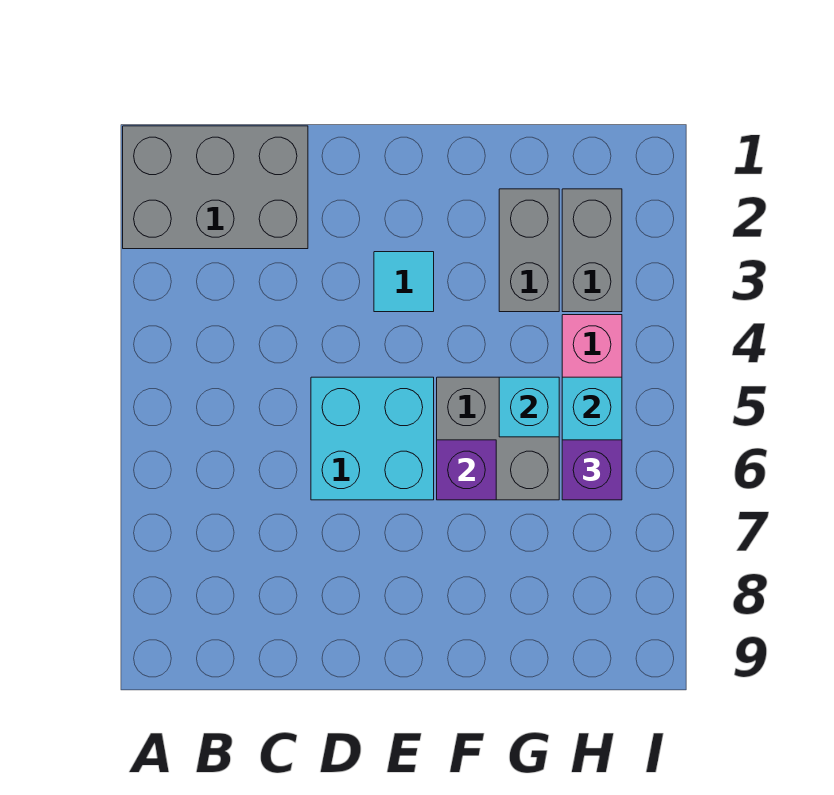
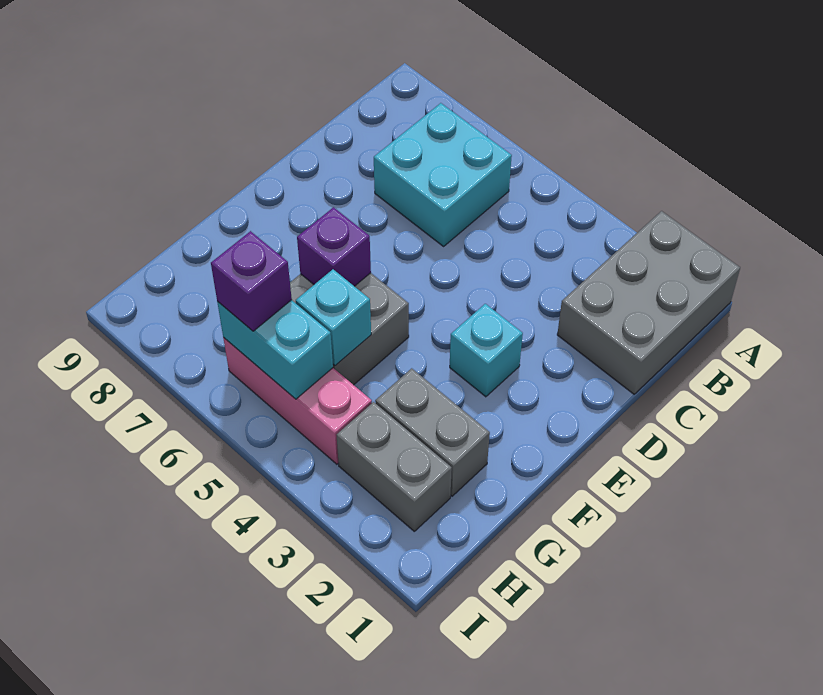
cyan 2x2 brick [311,377,434,500] -> cyan 2x2 brick moved to [374,103,512,246]
cyan 1x1 tile [374,252,434,312] -> cyan 1x1 brick [450,304,523,397]

